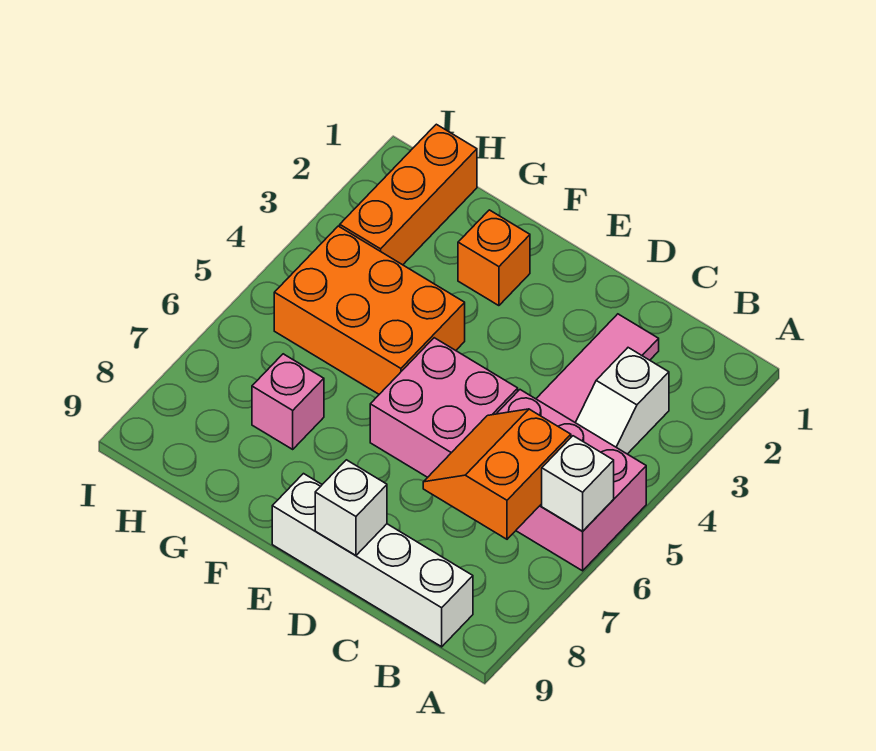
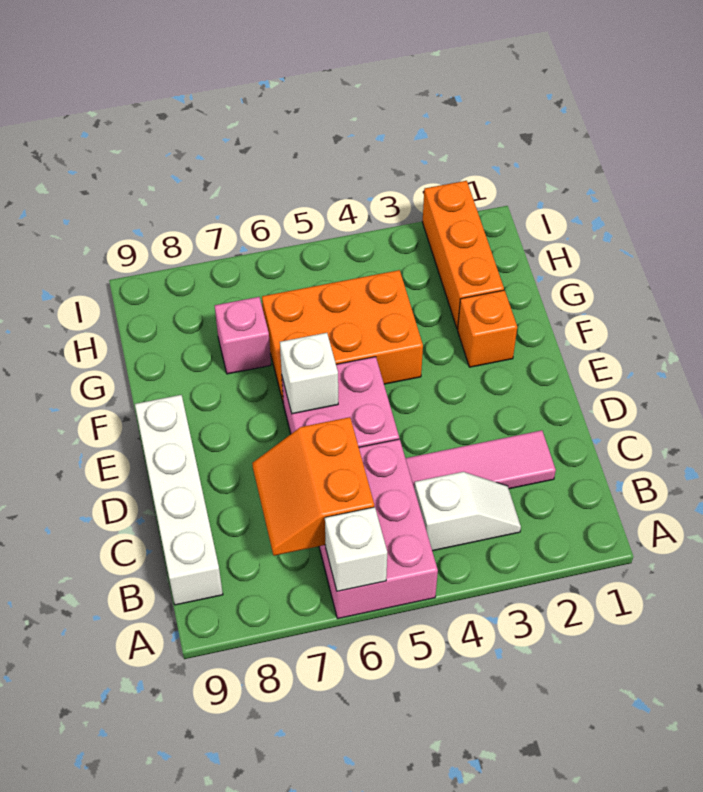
white 1x2 slope [576,348,669,454] -> white 1x2 slope turned to [414,472,521,551]
orange 2x2 slope [423,409,571,539] -> orange 2x2 slope turned to [252,417,374,556]
white 1x1 brick [315,460,387,555] -> white 1x1 brick moved to [280,333,338,414]
orange 2x3 brick [274,226,465,394] -> orange 2x3 brick turned to [262,270,423,404]
orange 1x3 brick [340,124,477,265] -> orange 1x3 brick turned to [422,181,504,329]

